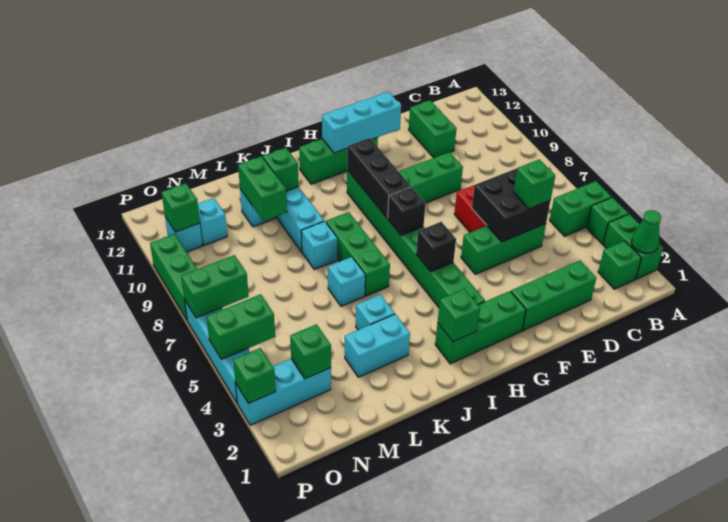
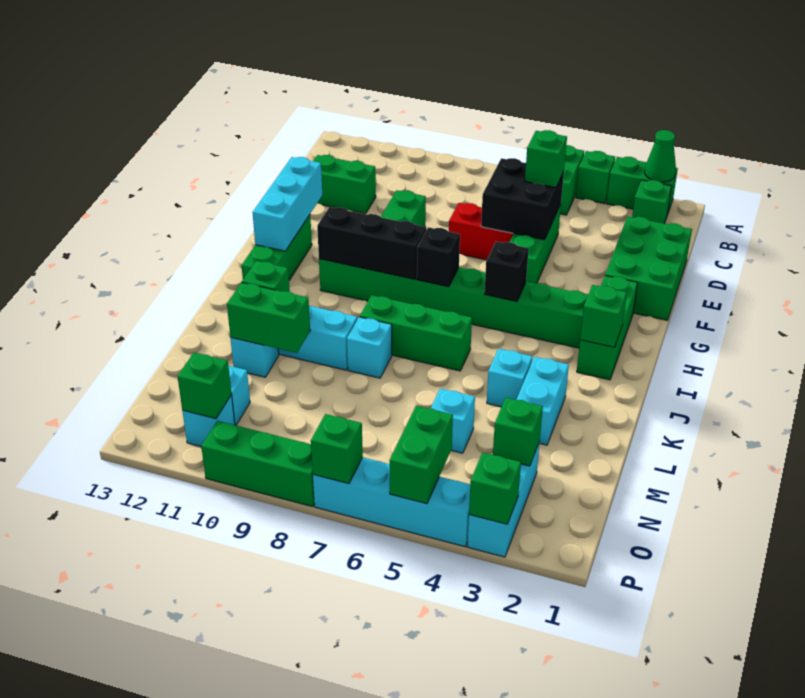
green 1x3 brick [511,260,596,331] -> green 2x3 brick [605,216,692,320]
cyan 1x1 brick [328,257,365,306] -> cyan 1x1 brick moved to [431,388,475,453]
green 1x2 brick [181,255,249,318] -> green 1x1 brick [311,414,363,484]

